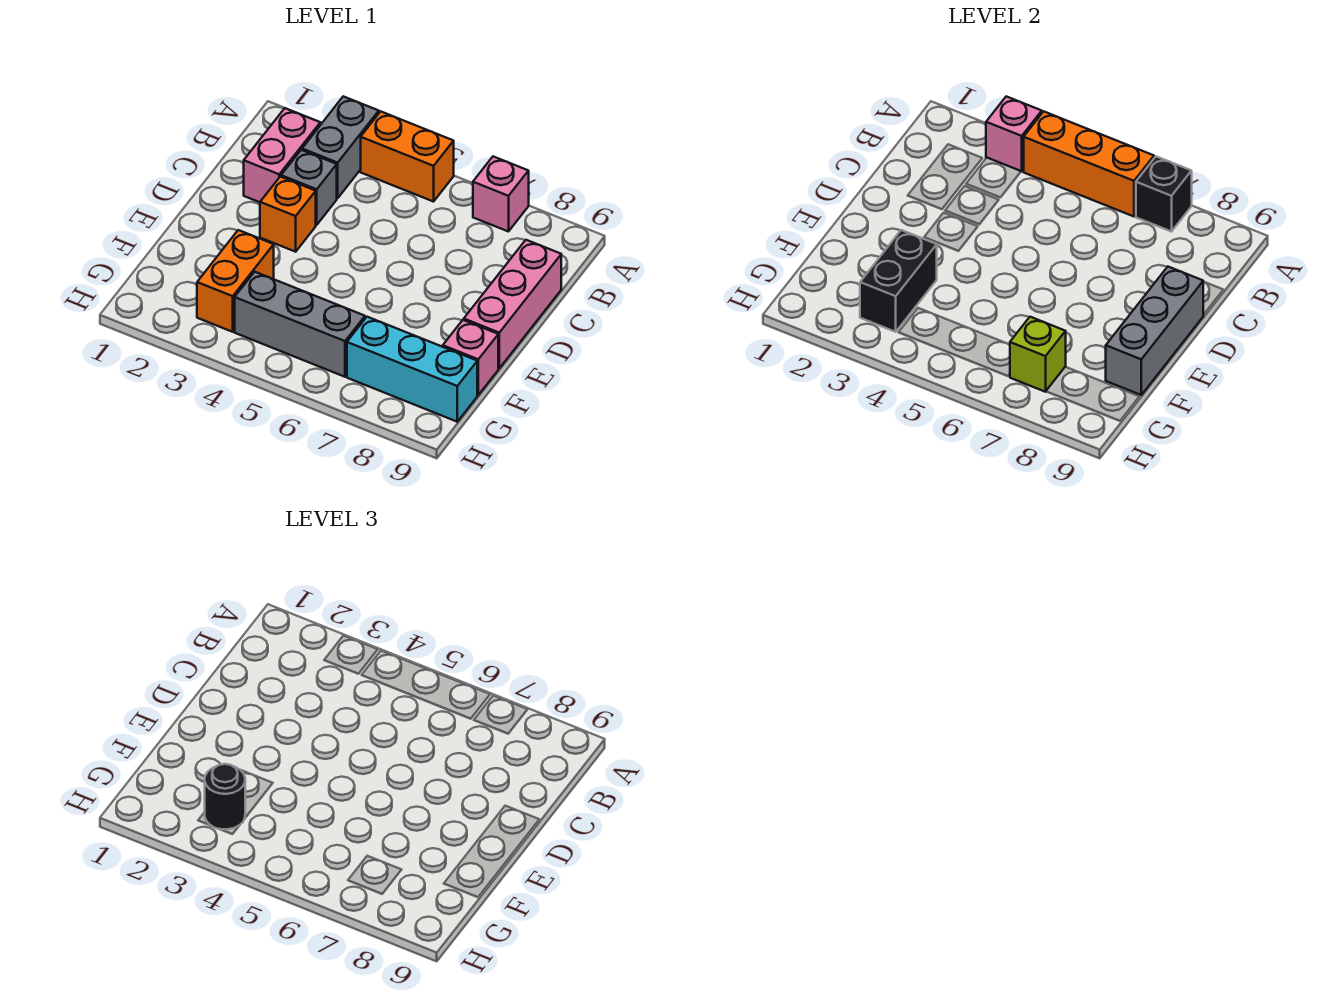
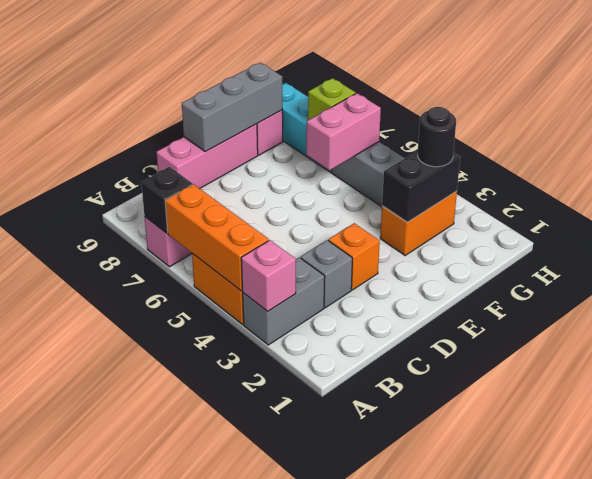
pink 1x2 brick [244,108,320,202] -> pink 1x2 brick moved to [306,93,381,170]

